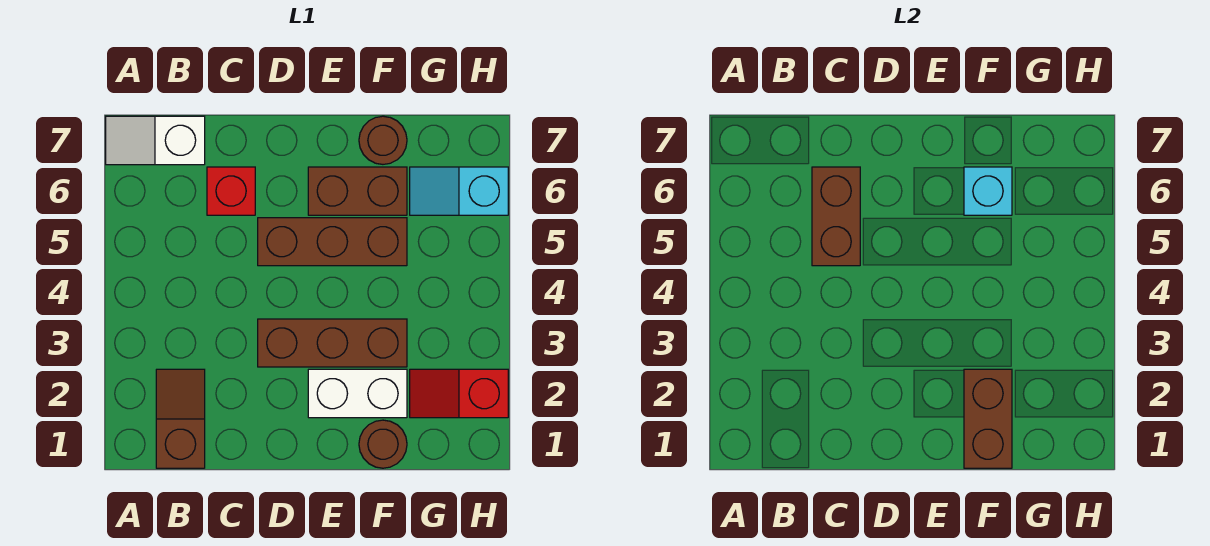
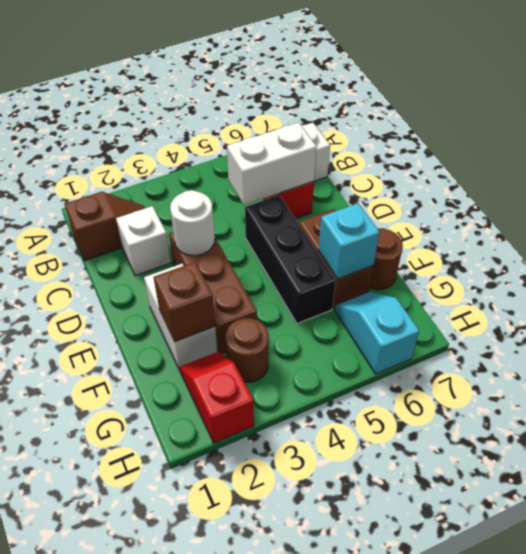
none -> white 1x1 brick [116,206,171,276]
brown 1x2 brick [812,167,860,266] -> white 1x2 brick [227,123,317,205]
none -> white 1x1 round brick [170,190,215,256]
brown 1x3 brick [258,218,407,266] -> black 1x3 brick [245,195,336,324]
brown 1x1 round brick [359,420,407,468] -> brown 1x1 round brick moved to [225,318,269,382]
brown 1x2 brick [964,369,1012,468] -> brown 1x1 brick [154,262,215,342]

